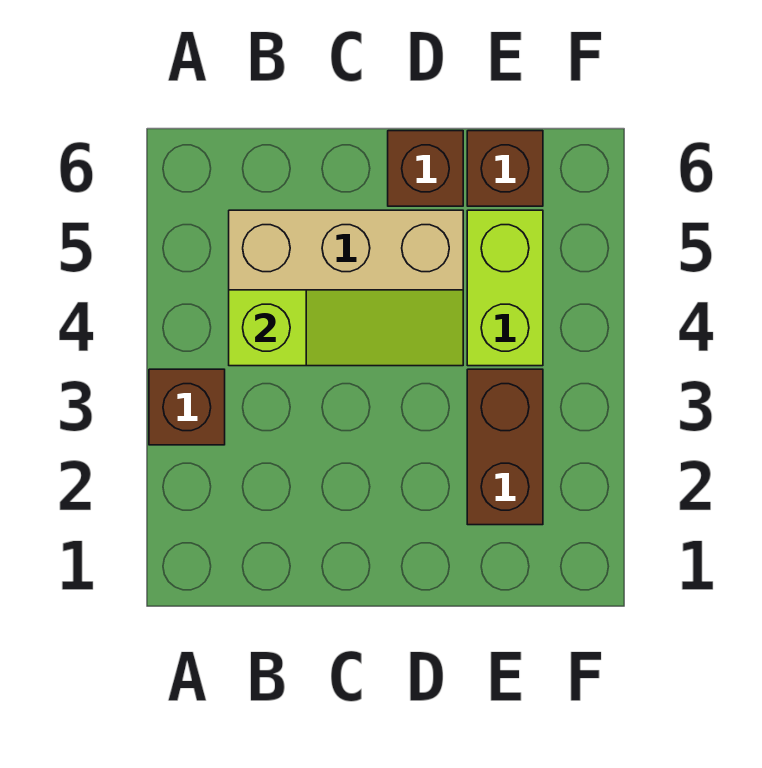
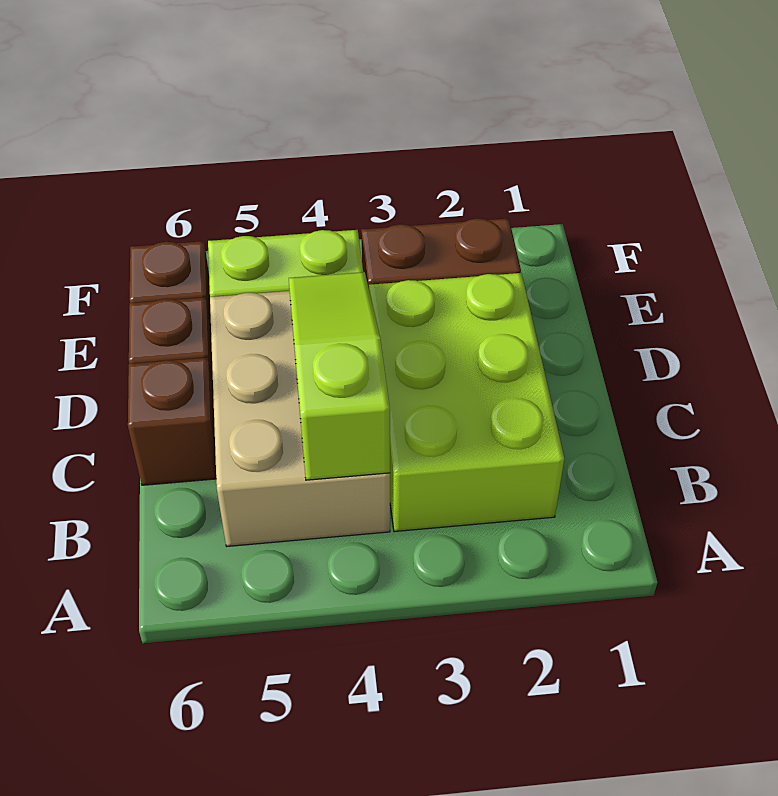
brown 1x1 brick [149,369,225,445] -> brown 1x1 brick moved to [128,357,216,485]
none -> lime 2x3 brick [369,273,564,532]

